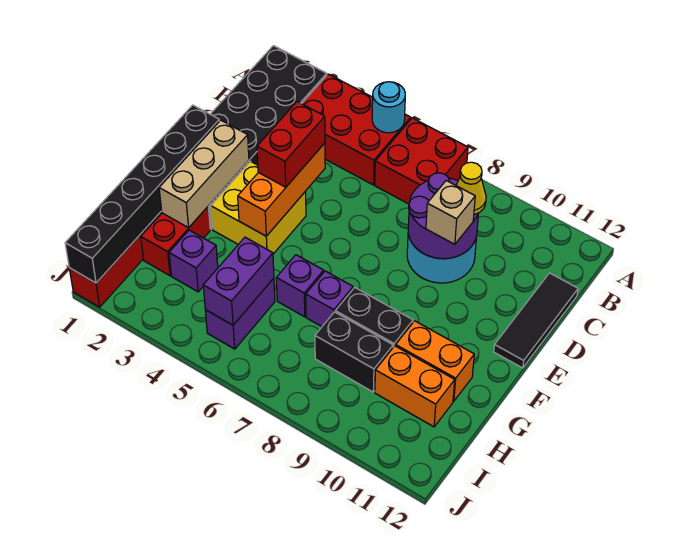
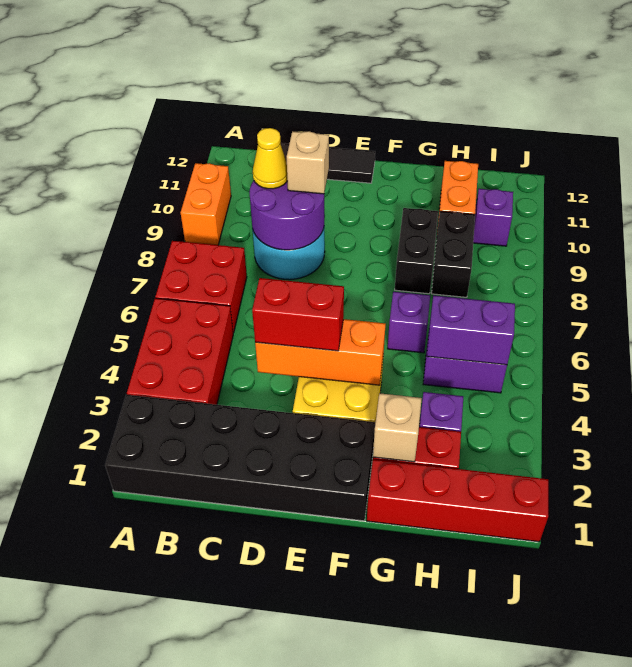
cyan 1x1 round brick [372,82,405,133] -> none
black 1x6 brick [65,105,219,283] -> none
tan 1x3 brick [159,120,249,228] -> tan 1x1 brick [373,393,422,462]
purple 1x1 brick [306,271,353,327] -> purple 1x1 brick moved to [473,189,513,246]
orange 1x2 brick [396,321,474,401] -> orange 1x2 brick moved to [181,163,231,245]

